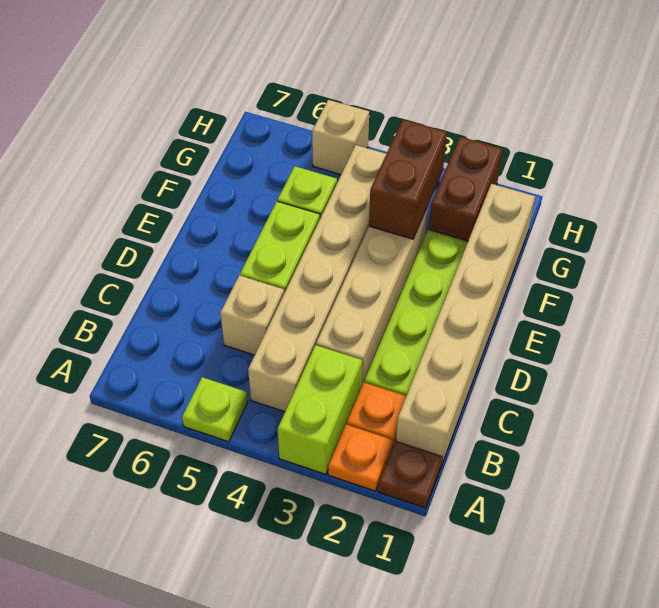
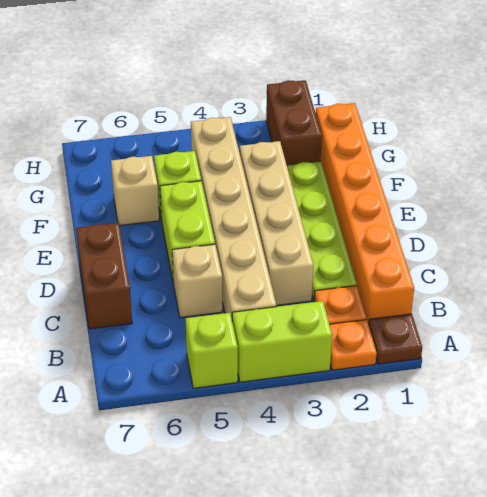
lime 1x2 brick [278,345,362,474] -> lime 1x2 brick turned to [232,301,332,382]
lime 1x1 plate [182,377,248,442] -> lime 1x1 brick [185,313,238,388]
tan 1x6 brick [396,184,535,463] -> orange 1x6 brick [316,103,414,324]
brown 1x2 brick [369,120,447,239] -> brown 1x2 brick moved to [76,223,132,329]
tan 1x1 brick [312,100,369,175] -> tan 1x1 brick moved to [111,156,159,225]

